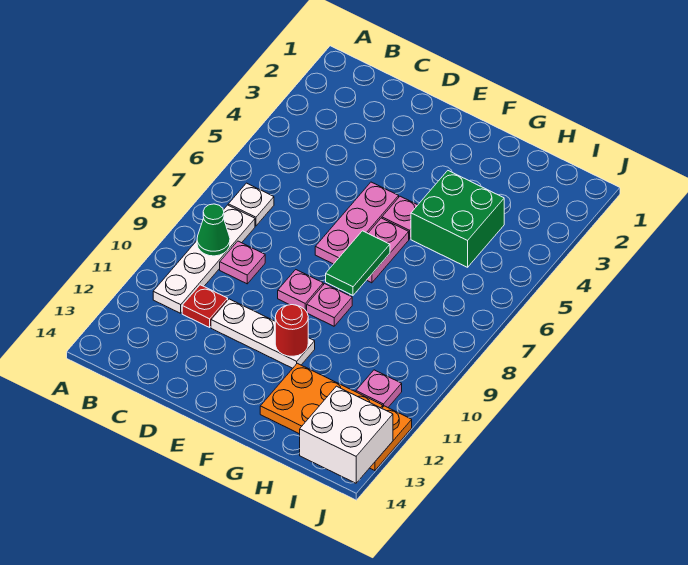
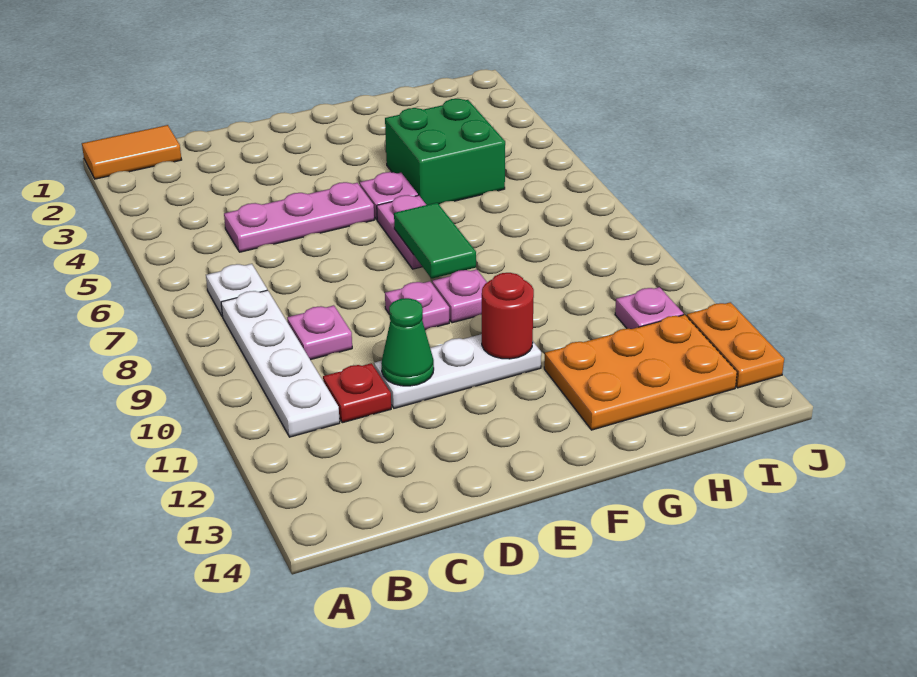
none -> orange 1x2 tile [82,125,182,179]
green 1x1 cone [197,204,230,256] -> green 1x1 cone moved to [381,298,434,386]
pink 1x3 plate [315,182,399,264] -> pink 1x3 plate turned to [224,182,374,252]
white 2x2 brick [300,386,393,483] -> none

